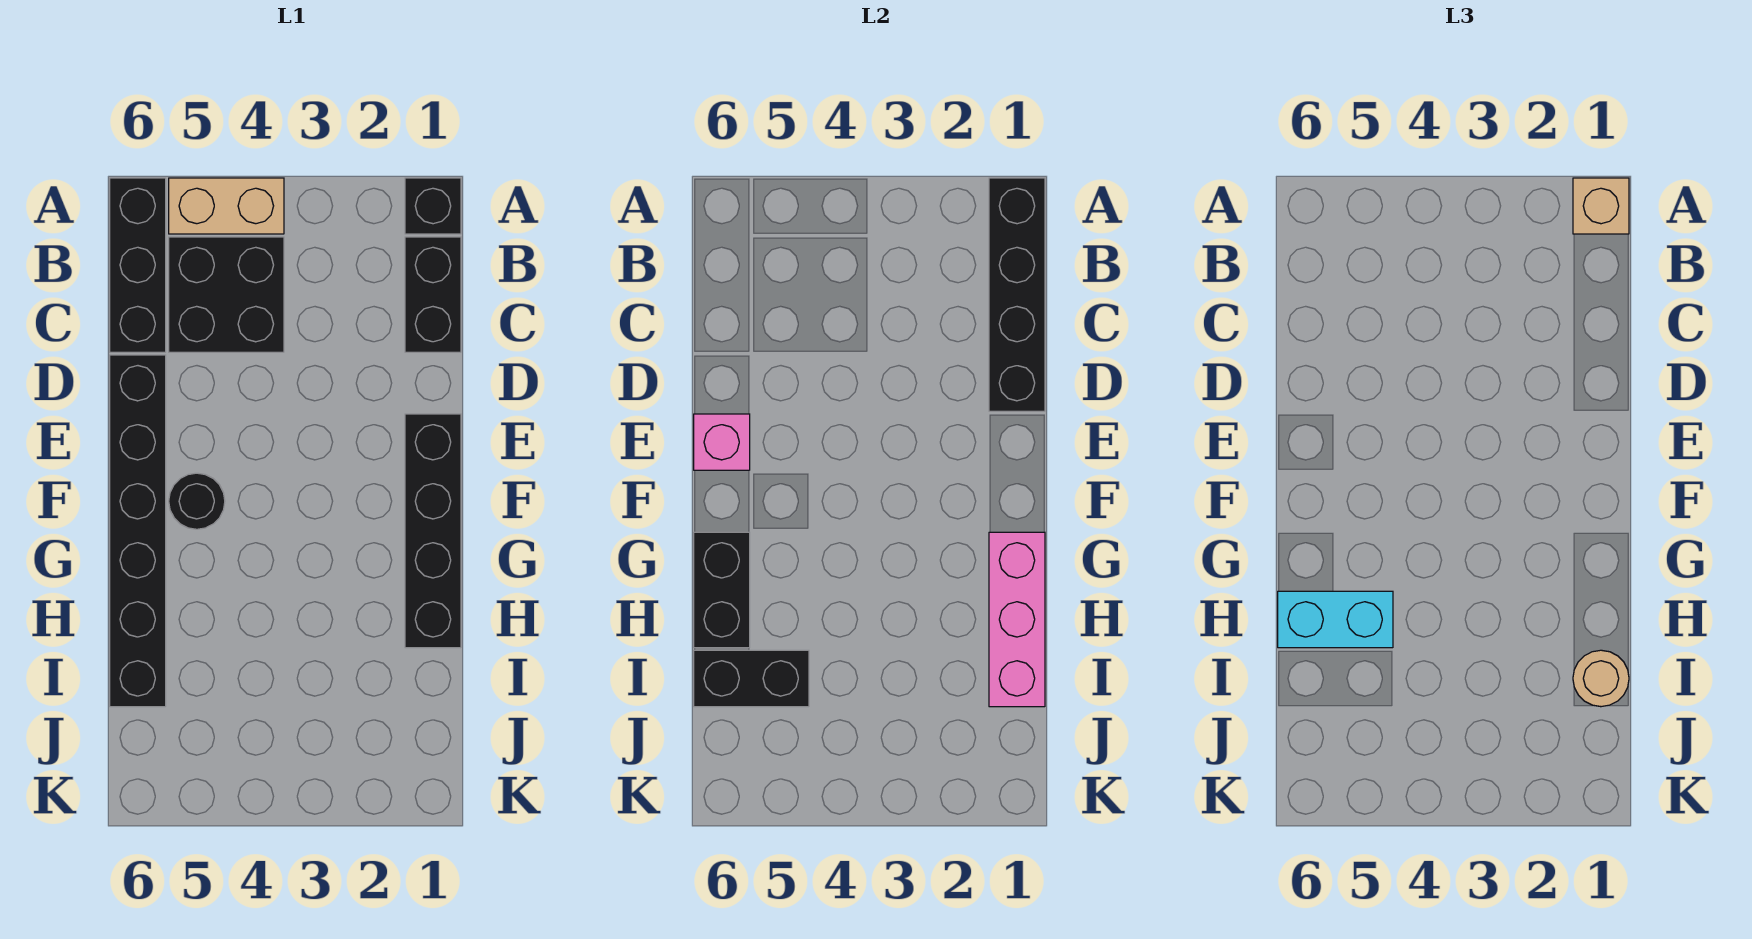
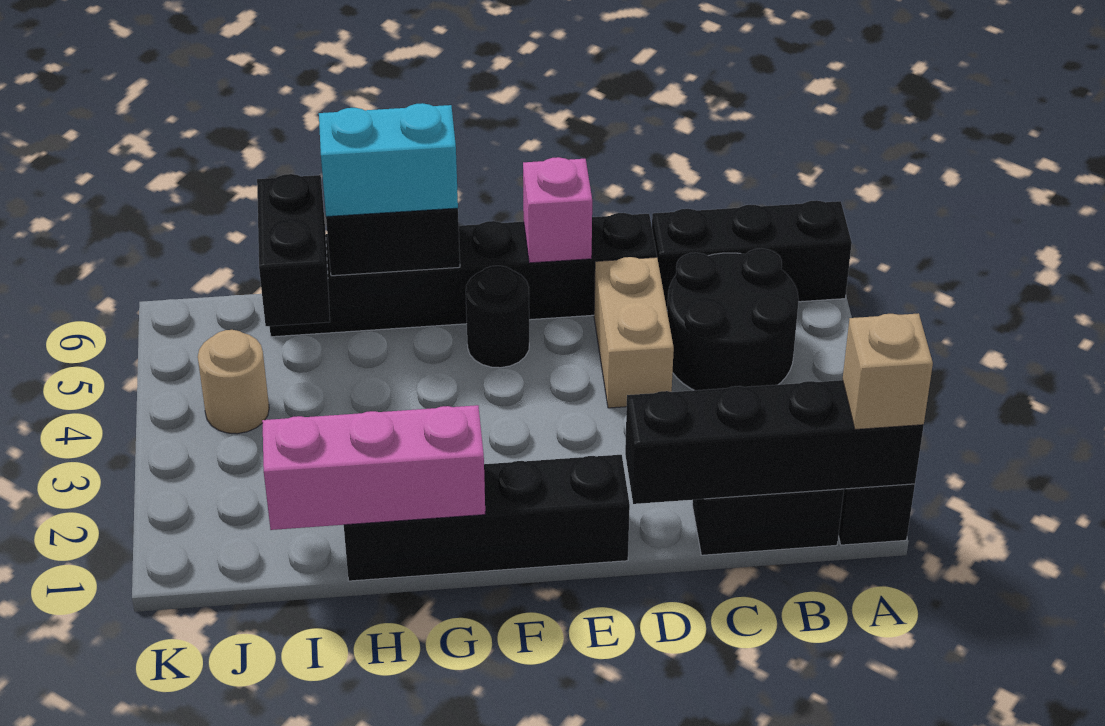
tan 1x2 brick [169,178,284,234] -> tan 1x2 brick moved to [594,257,674,408]
black 2x2 brick [169,237,284,352] -> black 2x2 round brick [667,248,799,390]
cyan 1x2 brick [1278,591,1393,648] -> cyan 1x2 brick turned to [319,103,458,217]
tan 1x1 round brick [1573,650,1629,707] -> tan 1x1 round brick moved to [198,330,269,434]

